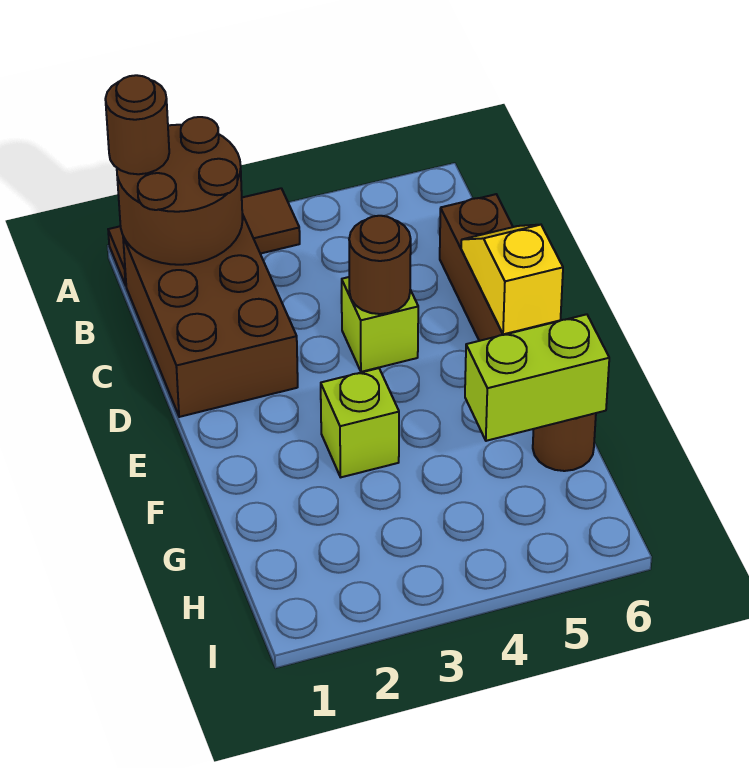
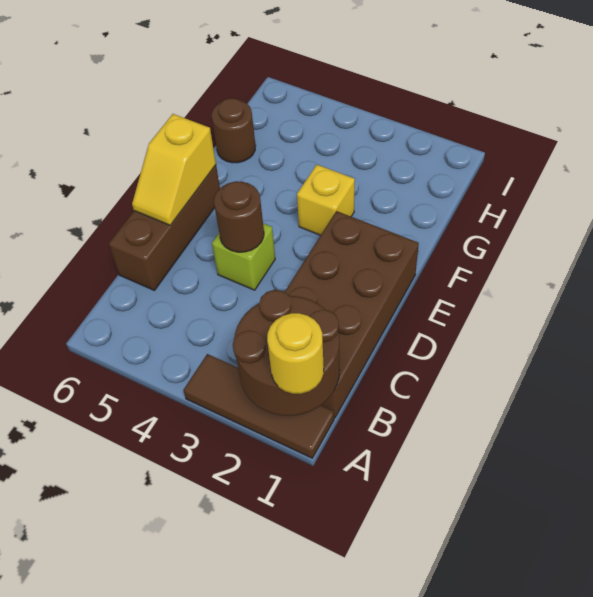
brown 1x1 round brick [105,75,169,174] -> yellow 1x1 round brick [267,313,324,394]
brown 2x3 brick [123,214,298,417] -> brown 2x4 brick [285,211,419,418]
lime 1x1 brick [321,368,399,477] -> yellow 1x1 brick [297,165,355,235]
lime 1x2 brick [465,314,609,441] -> none

